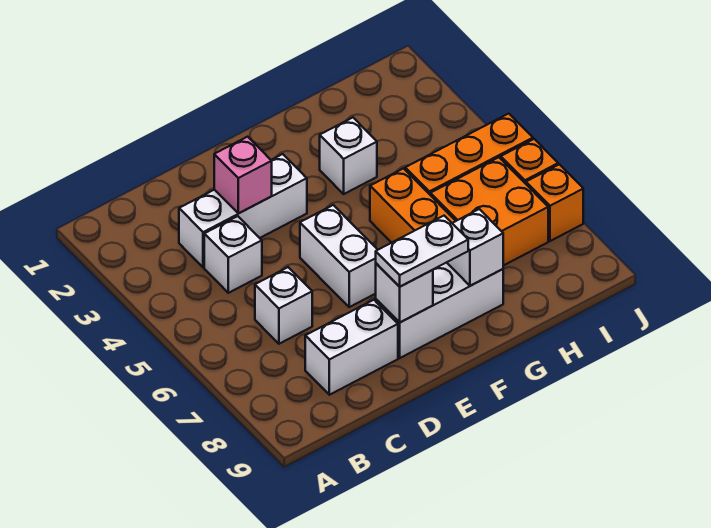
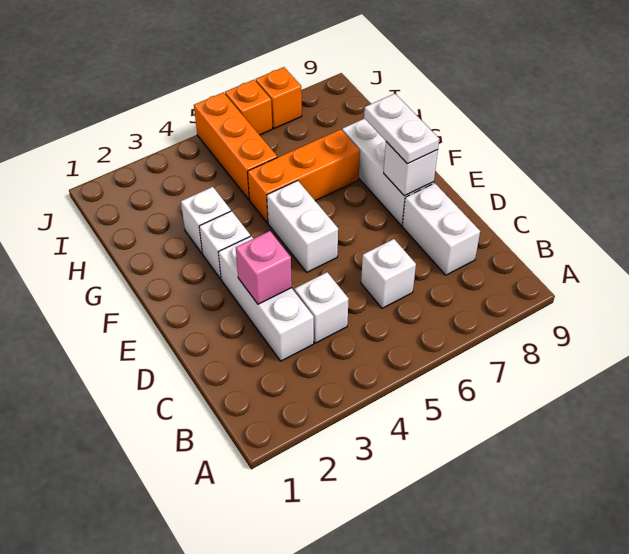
white 1x2 brick [300,205,378,307] -> white 1x2 brick turned to [267,181,338,272]
white 1x1 brick [447,209,503,286] -> white 1x1 brick moved to [199,211,250,279]
orange 2x2 brick [431,157,548,266] -> none

